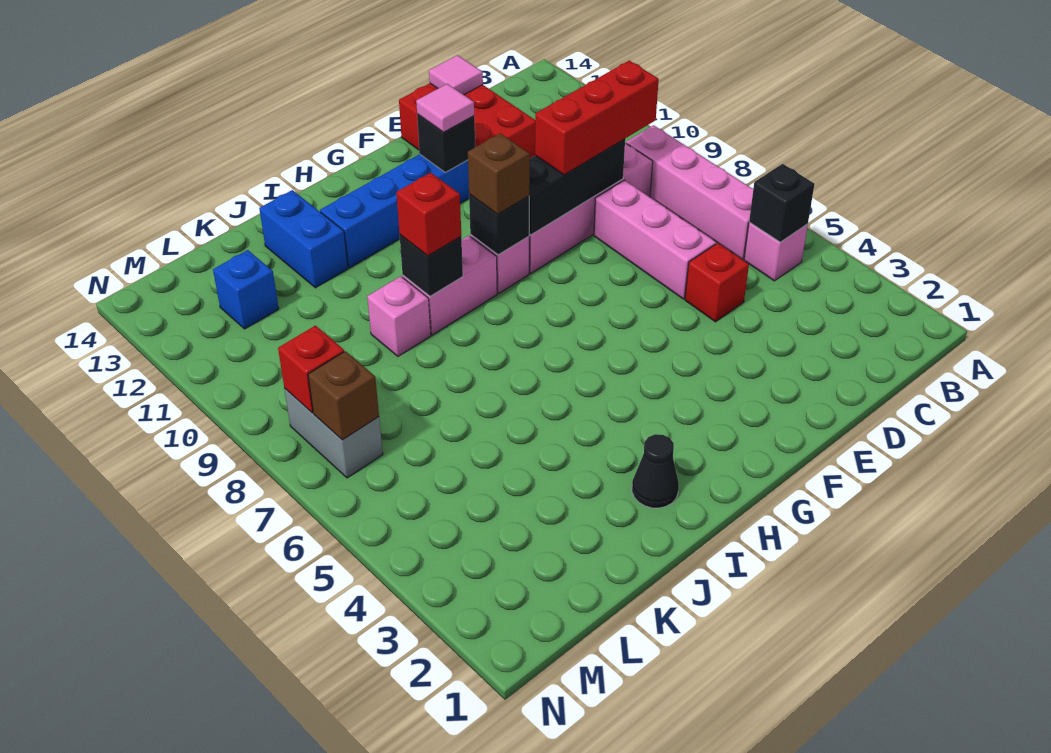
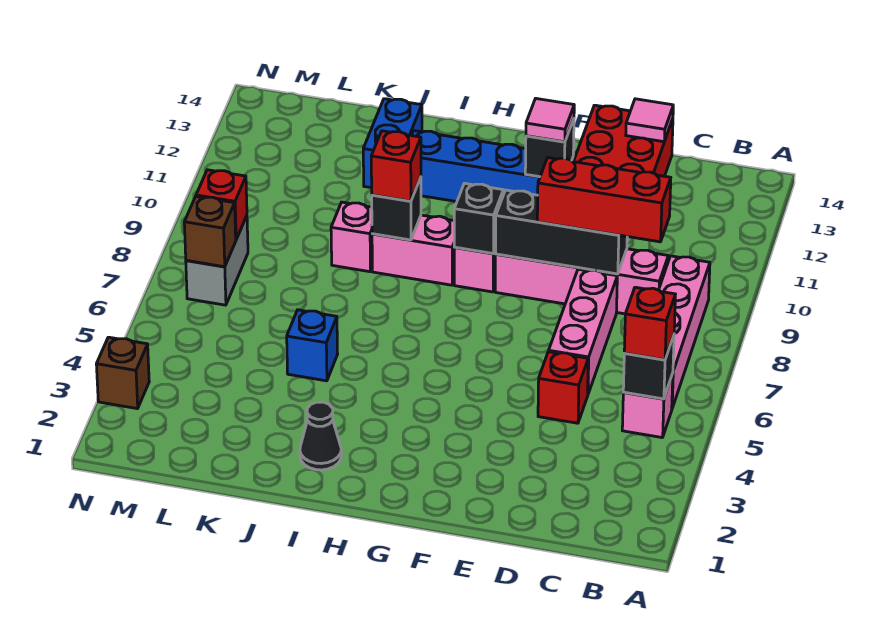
none -> red 1x1 brick [624,287,675,360]
brown 1x1 brick [468,133,530,214] -> brown 1x1 brick moved to [96,337,149,409]
blue 1x1 brick [213,250,279,329] -> blue 1x1 brick moved to [287,310,338,381]

